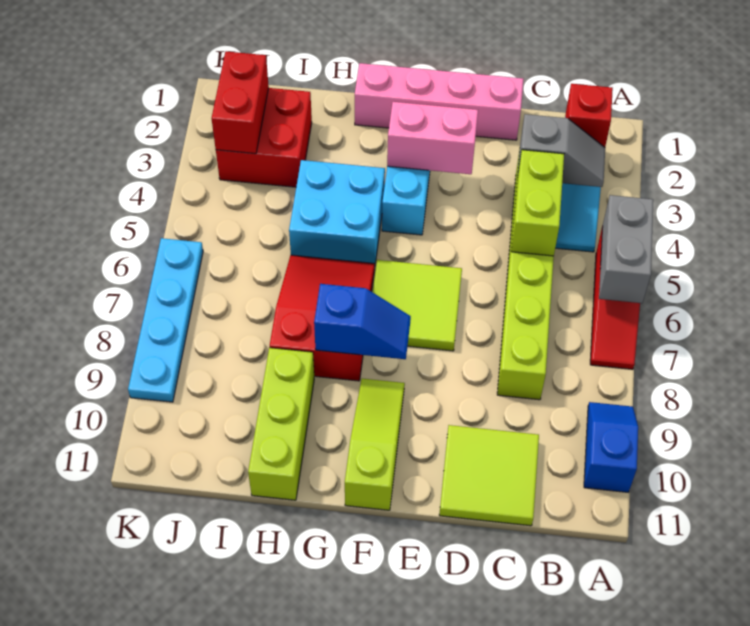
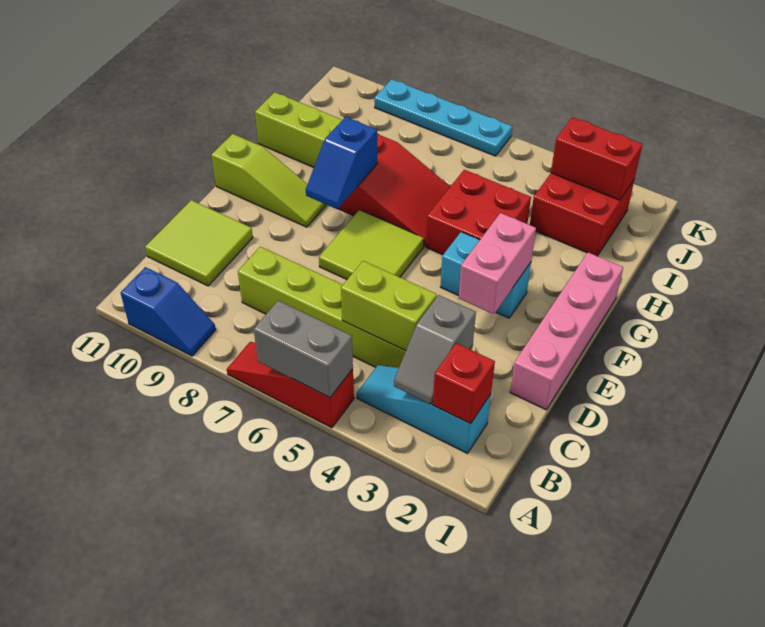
cyan 2x2 brick [289,160,385,264] -> red 2x2 brick [426,170,531,255]

